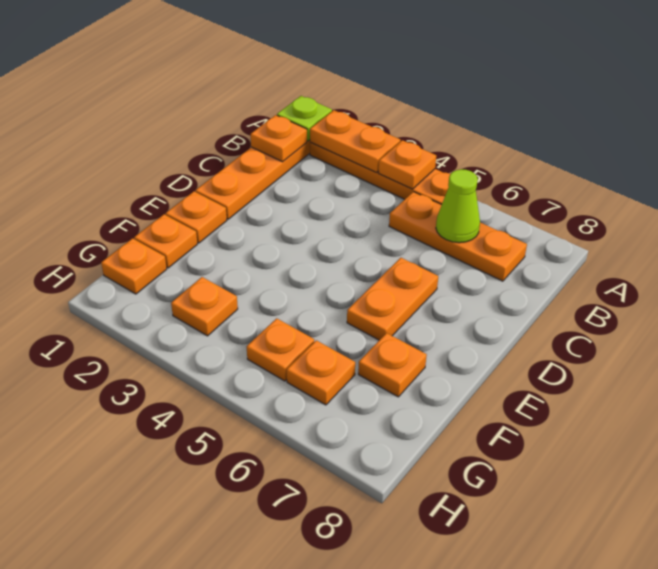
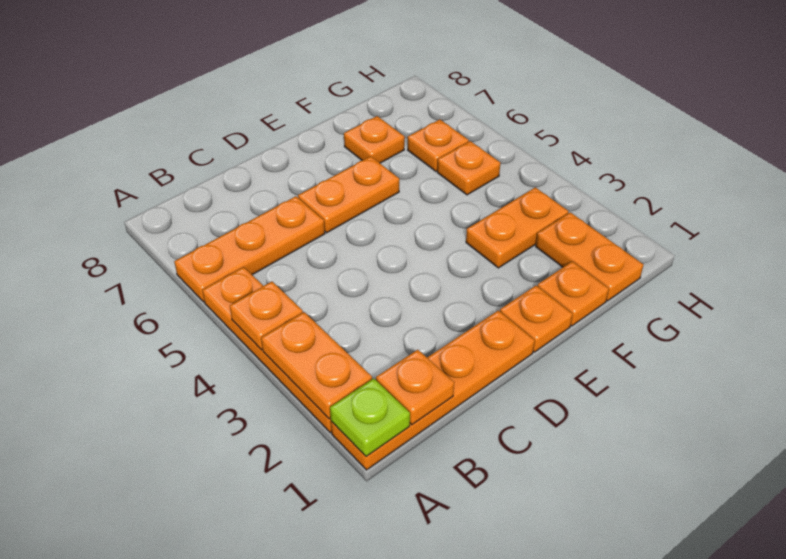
orange 1x3 plate [389,192,527,281] -> orange 1x3 plate turned to [174,196,325,302]
lime 1x1 cone [436,169,480,243] -> none
orange 1x1 plate [101,238,167,294] -> orange 1x2 plate [536,212,643,301]
orange 1x1 plate [171,277,238,336] -> orange 1x2 plate [466,187,569,268]

